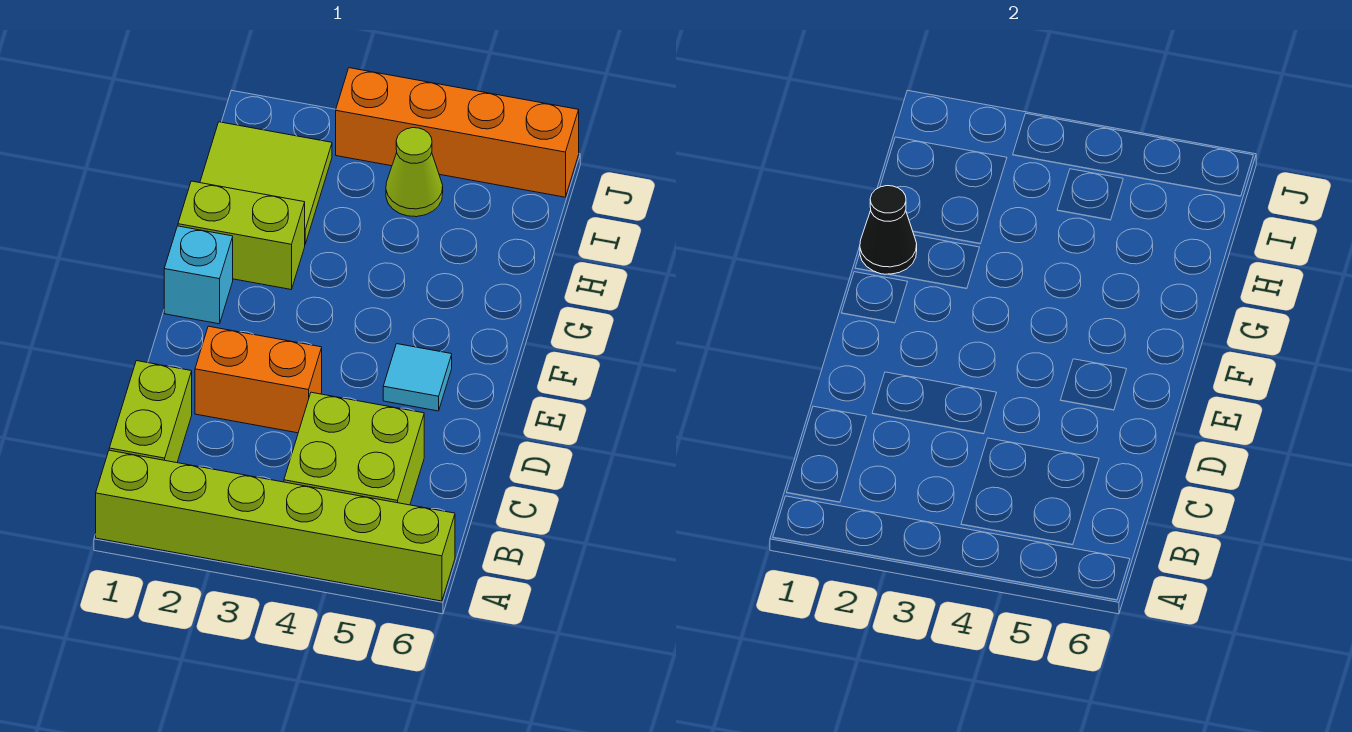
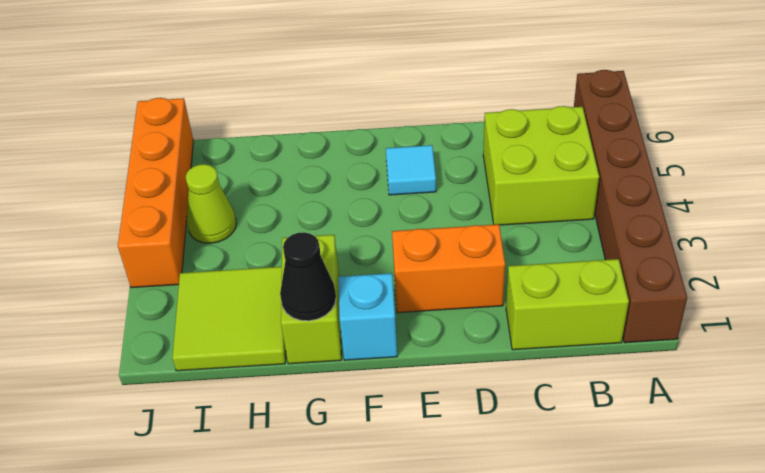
lime 1x6 brick [96,450,455,601] -> brown 1x6 brick [574,70,687,343]
orange 1x2 brick [195,326,322,433] -> orange 1x2 brick turned to [392,224,505,313]

